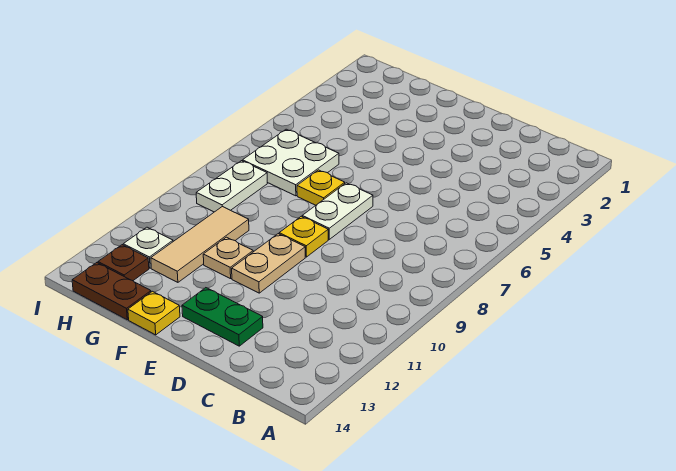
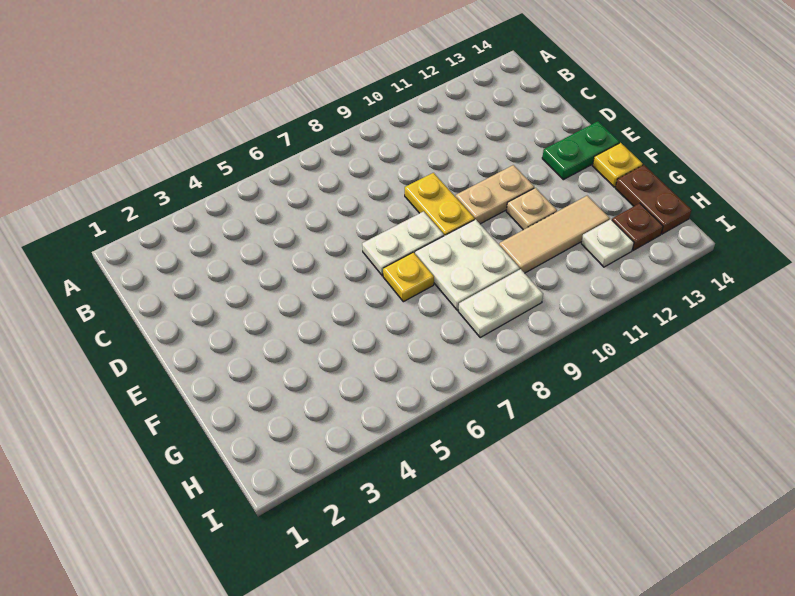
green 1x2 plate [182,288,263,346] -> green 1x2 plate turned to [542,121,619,180]
yellow 1x1 plate [279,216,328,257] -> yellow 1x2 plate [405,173,475,236]
white 2x2 plate [243,129,339,196] -> white 2x2 plate moved to [415,219,520,310]

